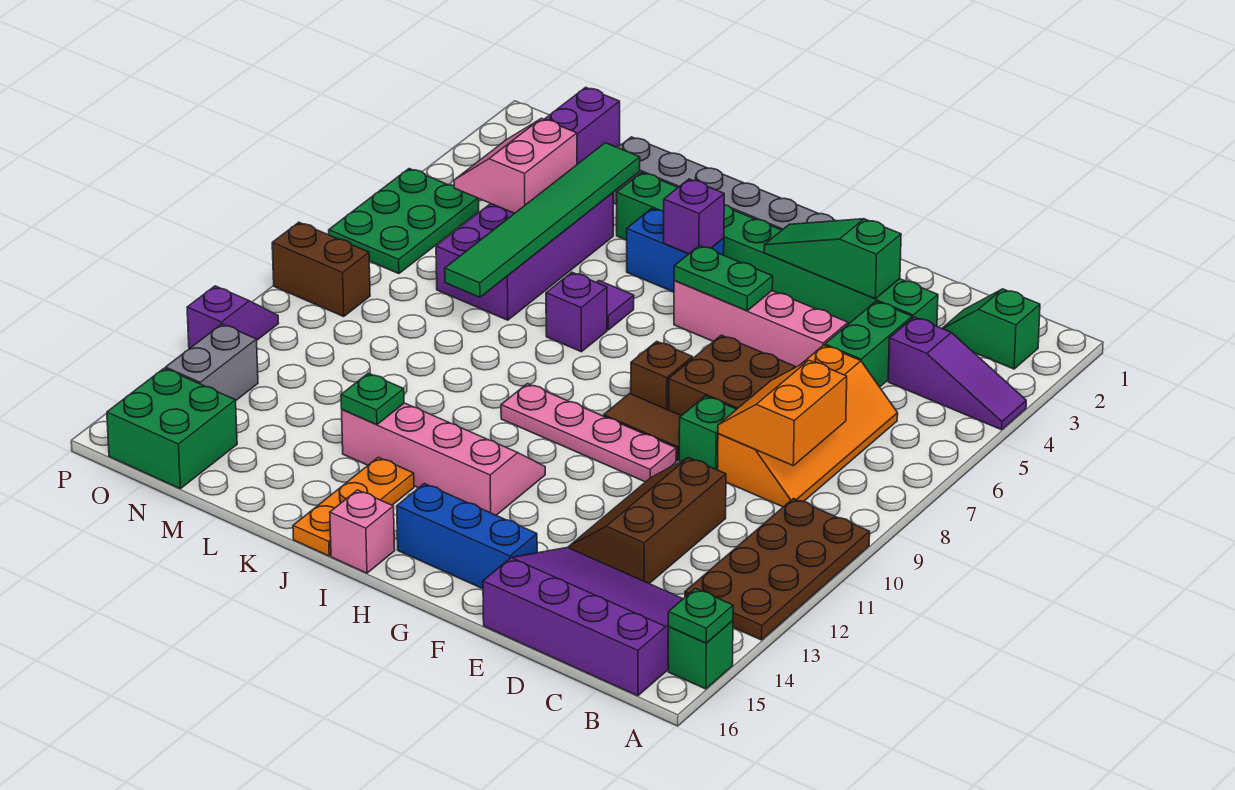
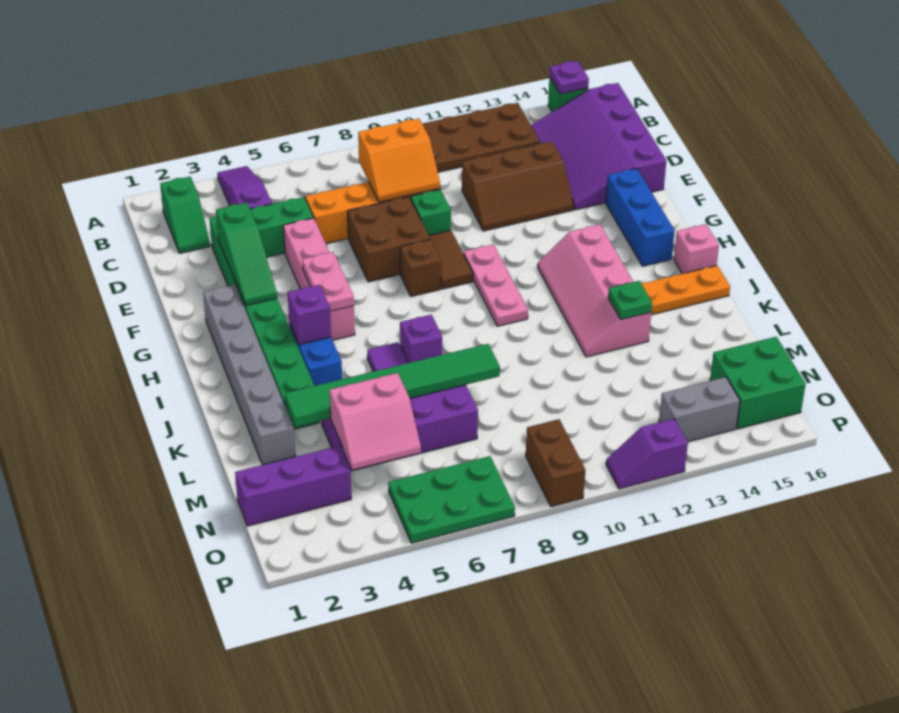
green 1x1 plate [668,589,733,643] -> purple 1x1 plate [549,61,589,94]
pink 1x4 plate [501,384,676,482] -> pink 1x3 plate [464,244,528,326]
green 1x2 plate [674,246,773,311] -> pink 1x2 plate [302,252,354,311]

